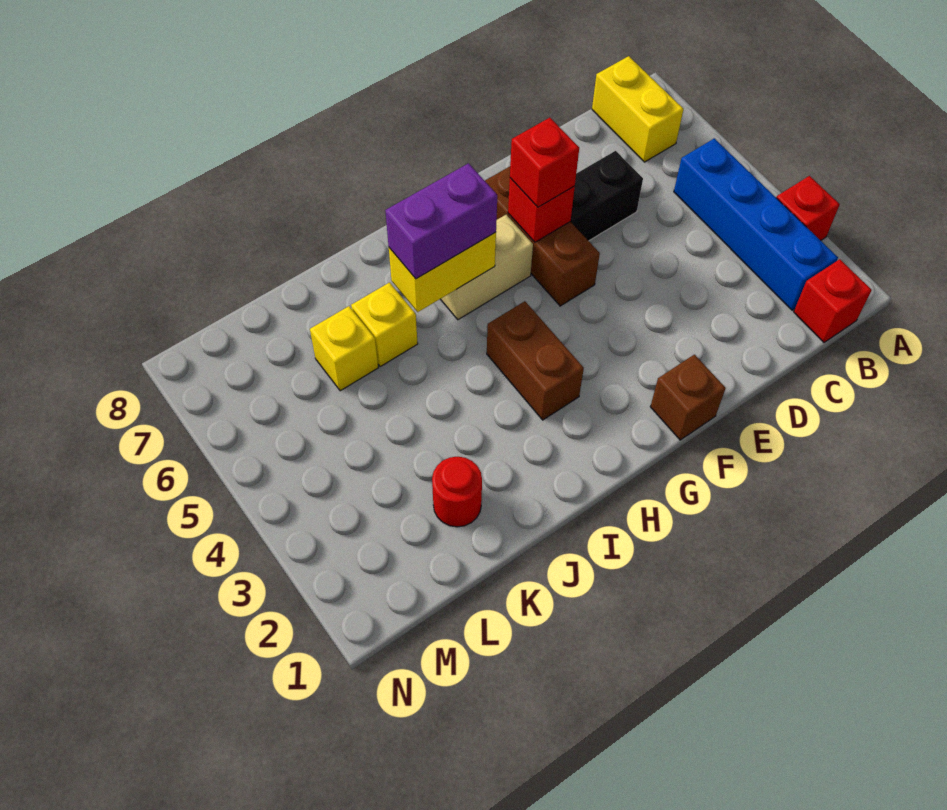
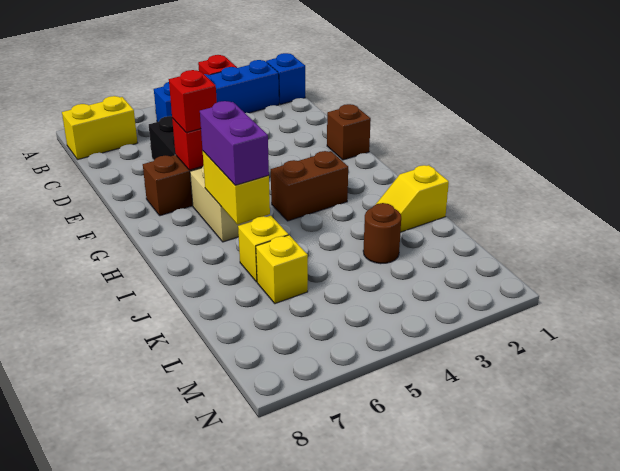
red 1x1 brick [794,259,872,342] -> blue 1x1 brick [266,53,305,104]
none -> yellow 1x2 slope [376,165,449,232]
red 1x1 round brick [432,457,482,527] -> none
none -> brown 1x1 round brick [363,203,401,264]

